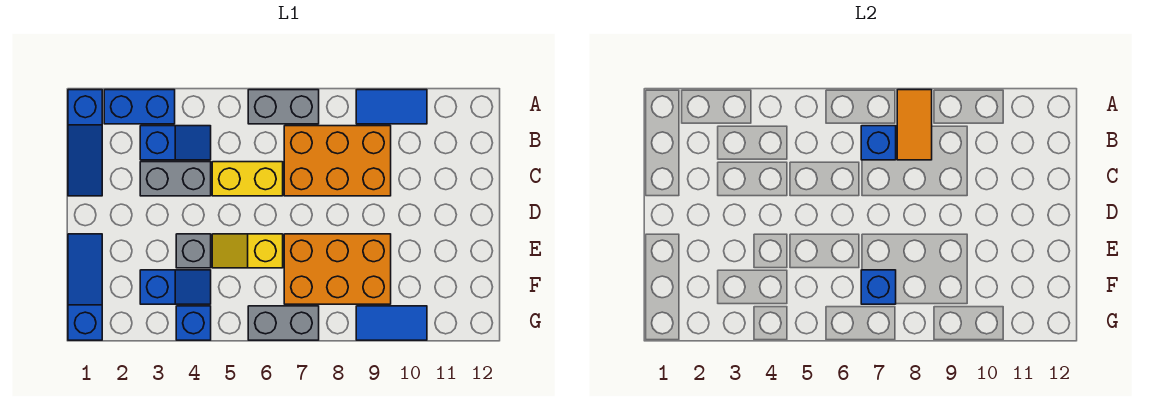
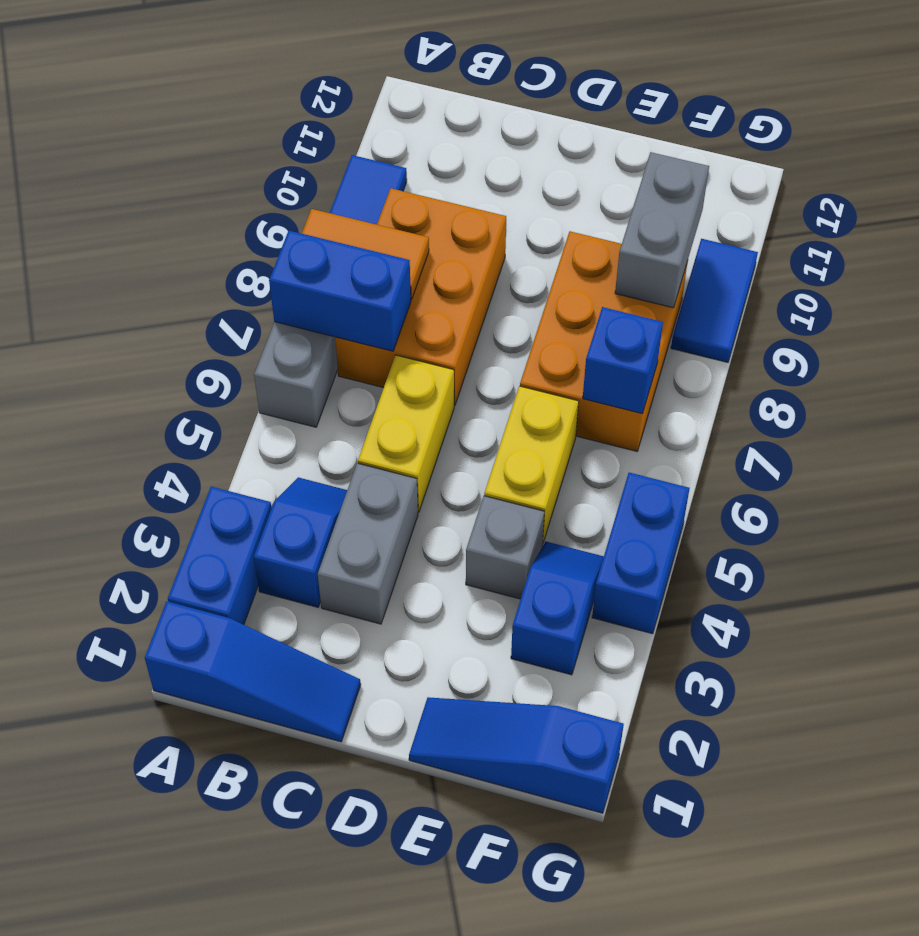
blue 1x1 brick [861,126,896,160] -> blue 1x2 brick [269,231,411,351]
yellow 1x2 slope [212,234,283,268] -> yellow 1x2 brick [484,386,579,544]
blue 1x1 brick [176,306,211,340] -> blue 1x2 brick [592,473,690,634]
grey 1x2 brick [248,306,319,340] -> grey 1x2 brick moved to [615,152,709,308]

